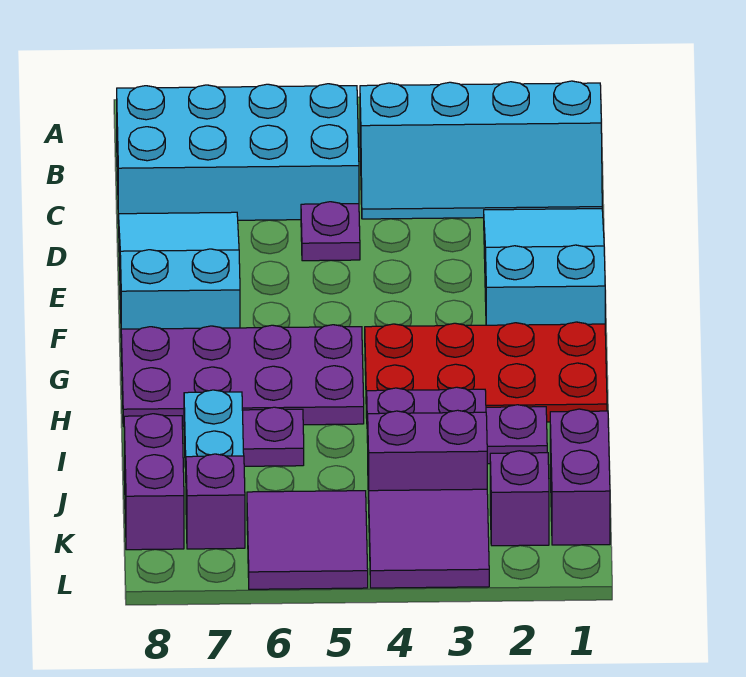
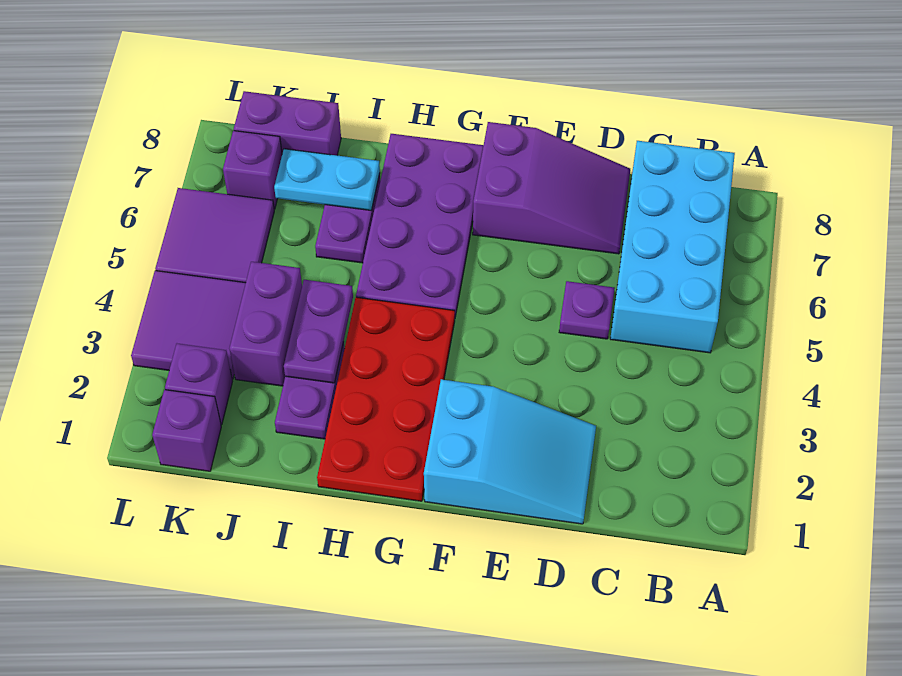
cyan 2x4 slope [360,81,602,219] -> none
cyan 2x3 slope [118,212,240,329] -> purple 2x3 slope [473,122,630,254]
purple 1x2 brick [550,409,610,545] -> purple 1x1 brick [152,390,221,471]

